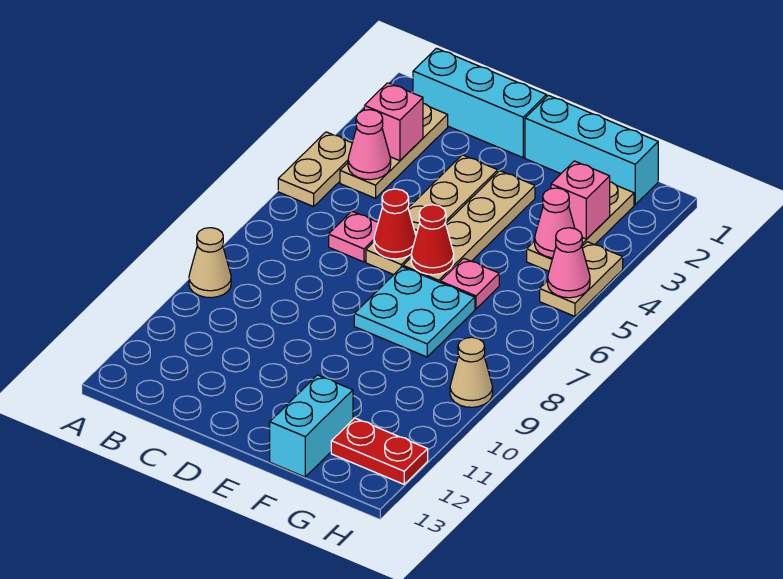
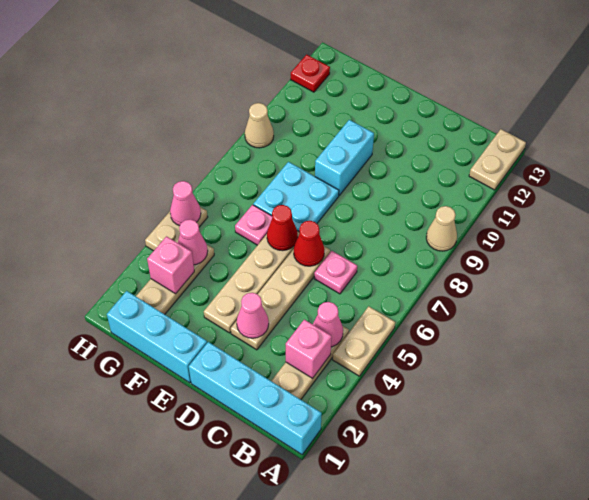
none -> tan 1x2 plate [469,129,526,190]
cyan 1x3 brick [413,48,547,158] -> cyan 1x4 brick [189,342,322,455]
none -> pink 1x1 cone [237,293,269,338]
cyan 1x2 brick [270,375,353,477] -> cyan 1x2 brick moved to [315,120,374,195]
red 1x2 plate [331,418,428,484] -> red 1x1 plate [291,55,330,92]

